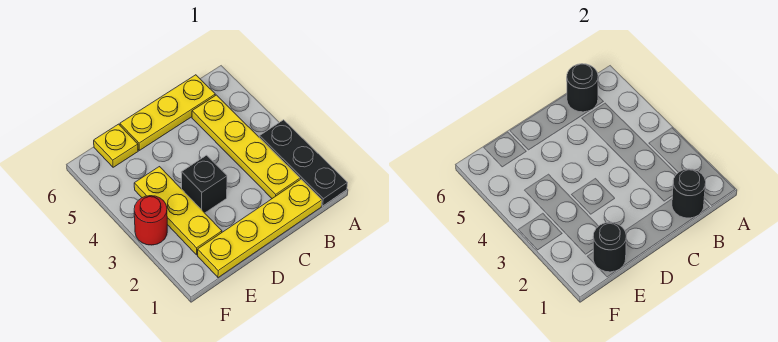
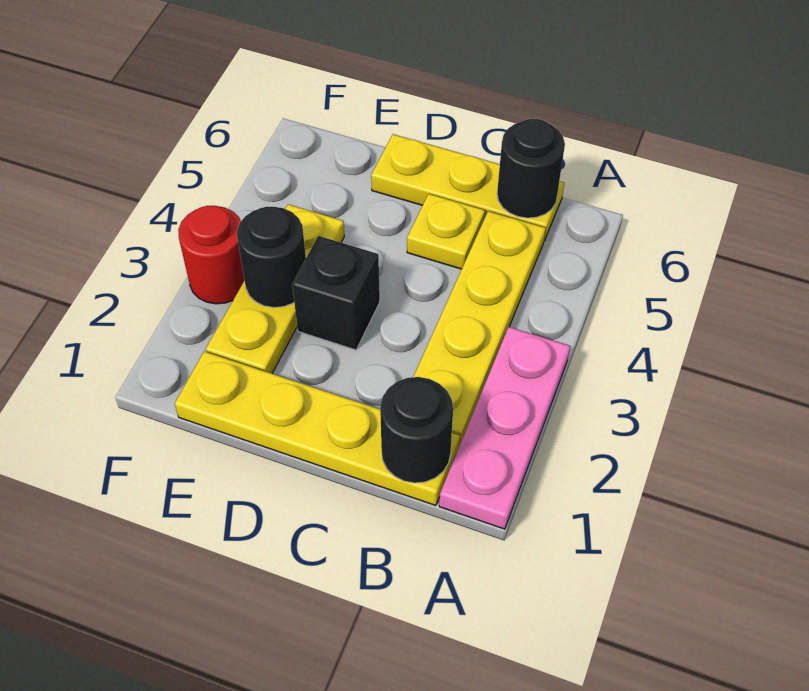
black 1x3 plate [259,120,347,206] -> pink 1x3 plate [439,327,570,529]
black 1x1 round brick [593,222,626,272] -> black 1x1 round brick moved to [237,207,306,307]
yellow 1x1 plate [94,124,138,167] -> yellow 1x1 plate moved to [407,194,485,269]

